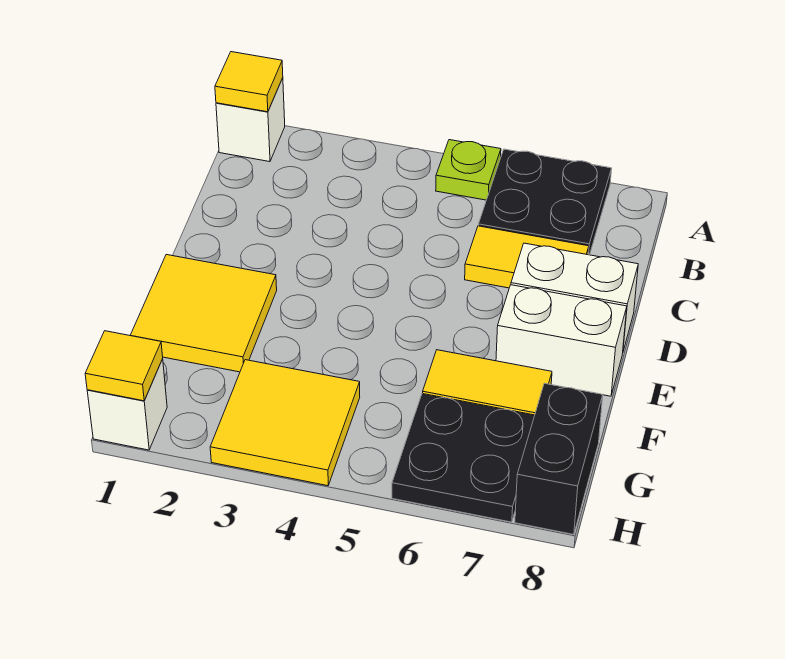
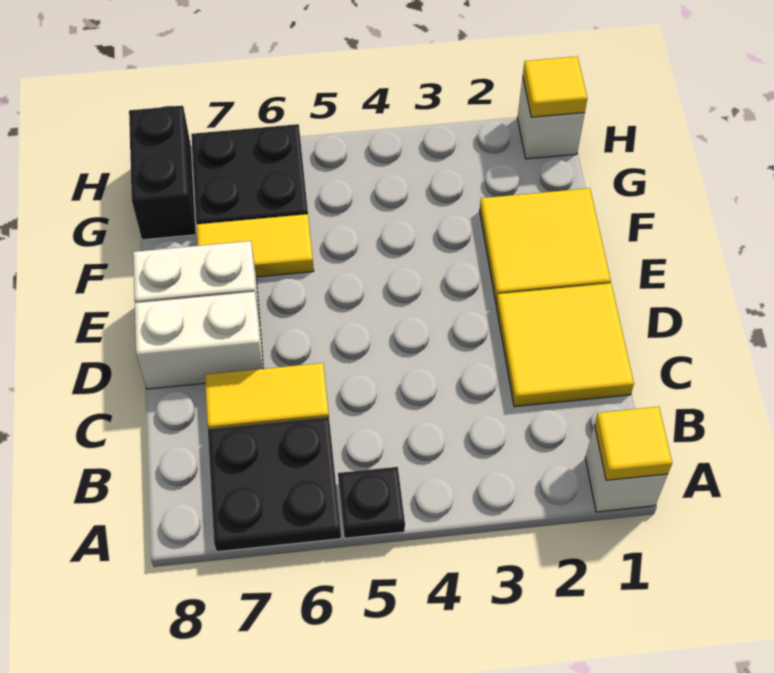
lime 1x1 plate [436,140,501,200] -> black 1x1 plate [338,467,405,538]
yellow 2x2 tile [210,360,360,486] -> yellow 2x2 tile moved to [496,283,634,407]

